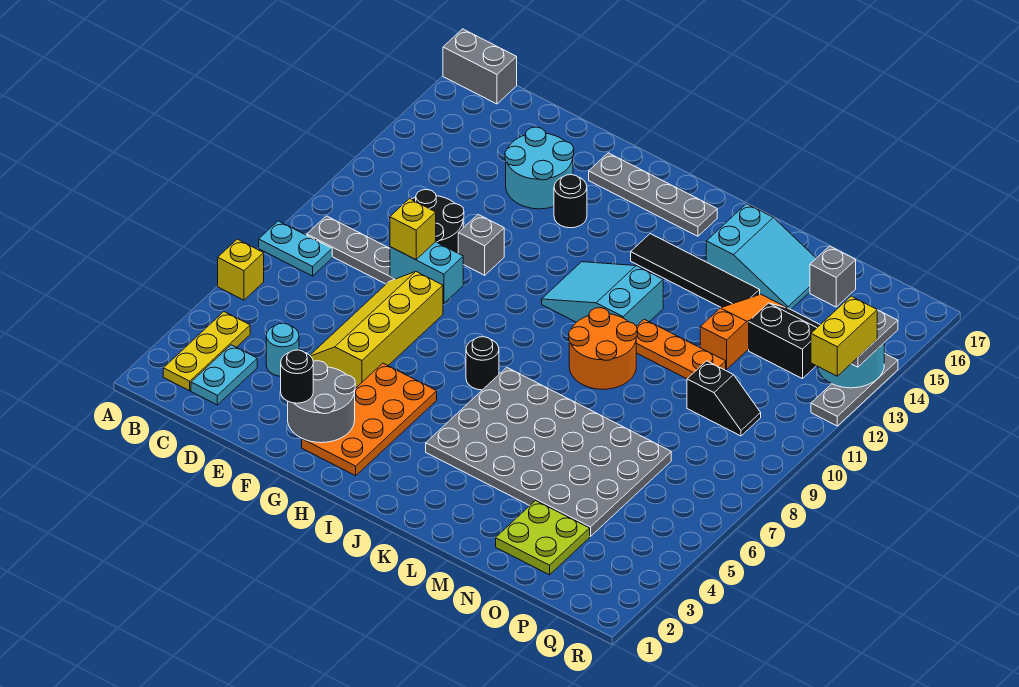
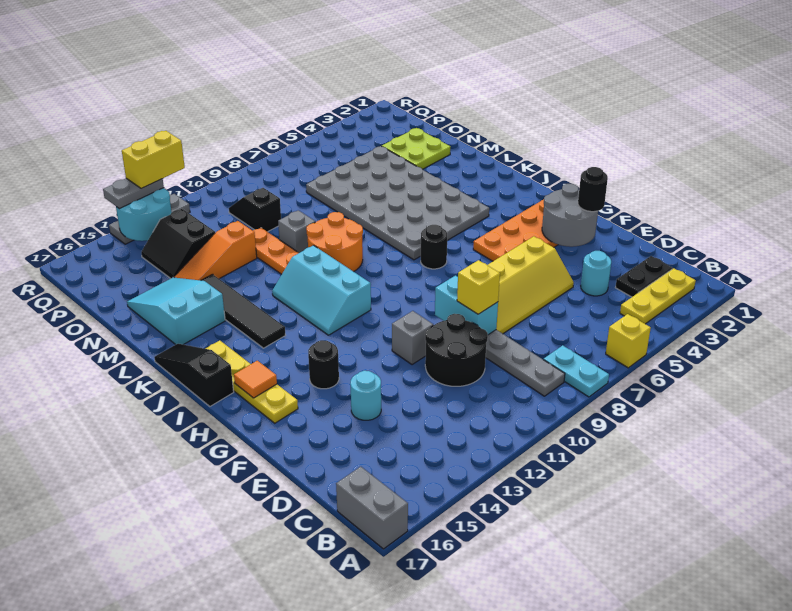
cyan 1x2 plate [191,345,257,405] -> black 1x2 plate [616,256,672,297]
cyan 2x2 round brick [505,127,574,209] -> cyan 1x1 round brick [350,371,381,420]
grey 1x4 plate [589,153,717,236] -> yellow 1x4 plate [206,341,298,423]
none -> orange 1x1 tile [234,361,277,398]
cyan 2x3 slope [542,262,663,326] -> cyan 2x3 slope turned to [272,245,371,335]
none -> black 1x3 slope [154,344,234,406]
grey 1x1 brick [810,246,856,307] -> grey 1x1 brick moved to [278,210,315,253]

